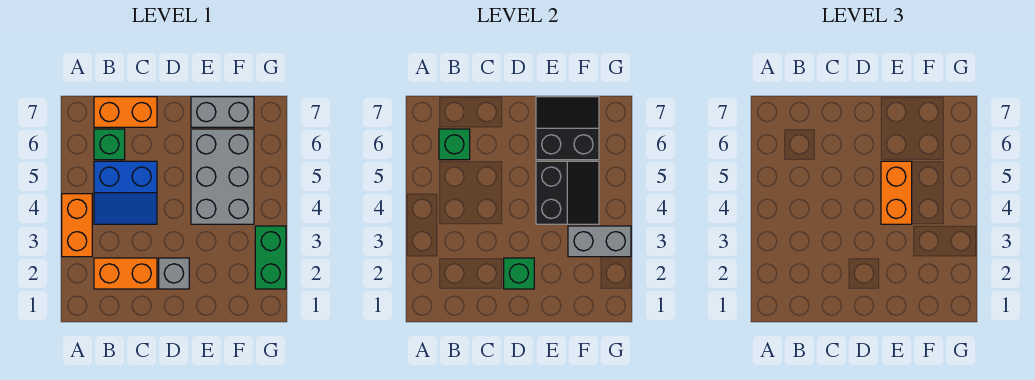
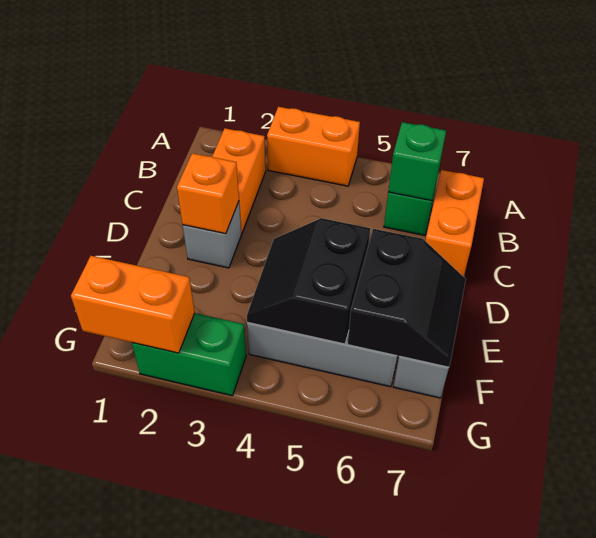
blue 2x2 slope [94,161,157,224] -> none
green 1x1 brick [504,258,534,289] -> orange 1x1 brick [177,153,239,234]
black 2x2 slope [536,161,599,224] -> black 2x2 slope turned to [247,218,370,344]
orange 1x2 brick [881,161,912,224] -> orange 1x2 brick moved to [71,256,195,353]
grey 1x2 brick [568,226,631,257] -> none

